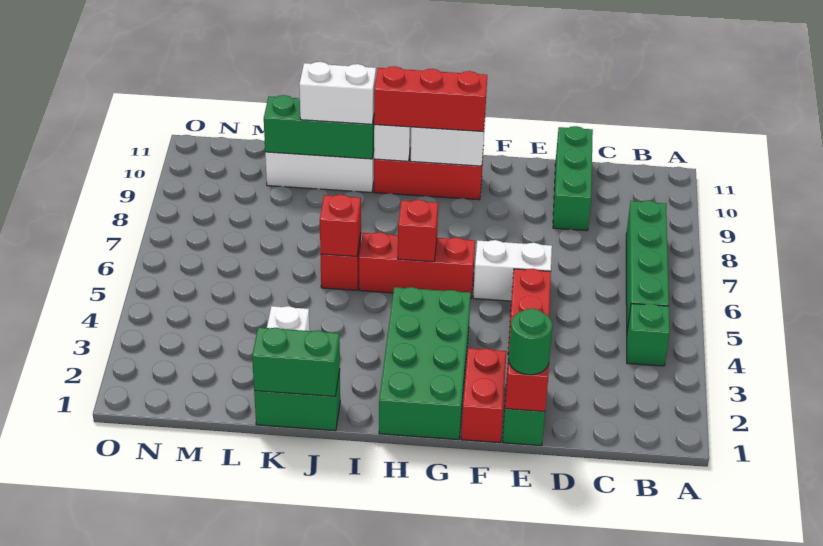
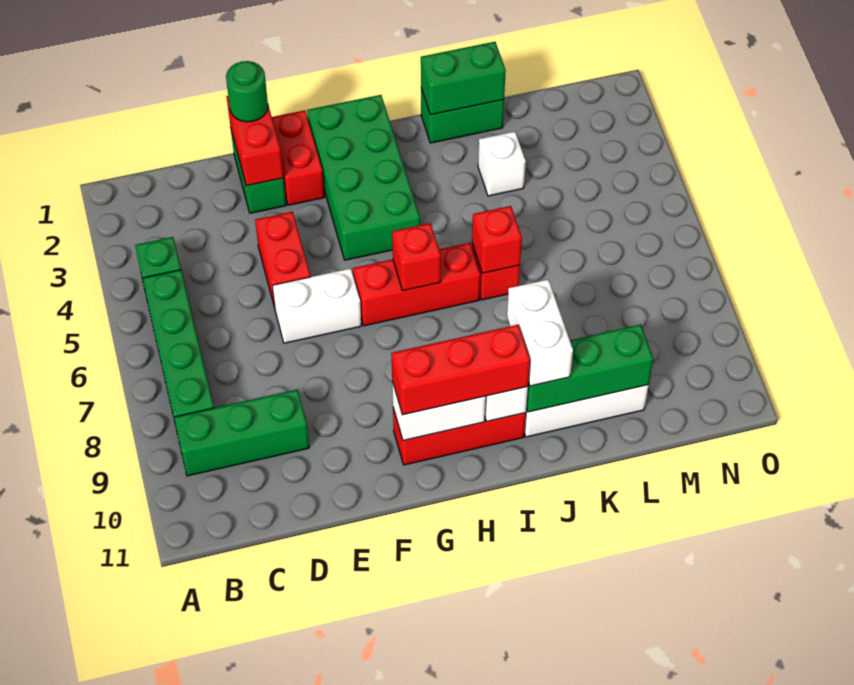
green 1x3 brick [553,126,593,231] -> green 1x3 brick turned to [174,390,309,476]
white 1x2 brick [299,62,376,124] -> white 1x2 brick turned to [507,280,573,386]

